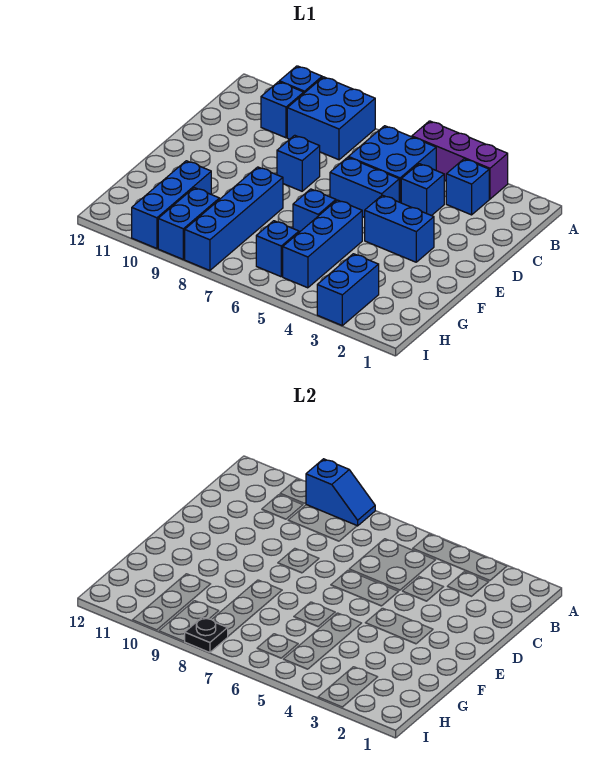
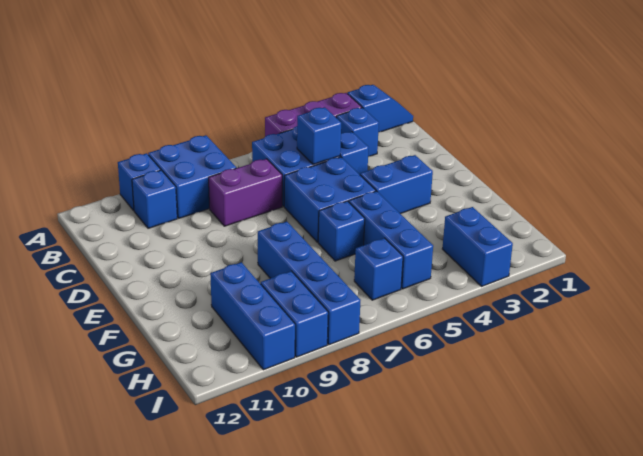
blue 1x2 slope [306,459,375,526] -> blue 1x2 slope moved to [347,85,413,132]
none -> purple 1x2 brick [209,159,282,226]
blue 1x2 brick [330,157,399,217] -> blue 2x2 brick [284,157,376,242]
blue 1x1 brick [277,135,320,191] -> blue 1x1 brick moved to [297,107,341,165]
black 1x1 plate [185,617,228,652] -> none

